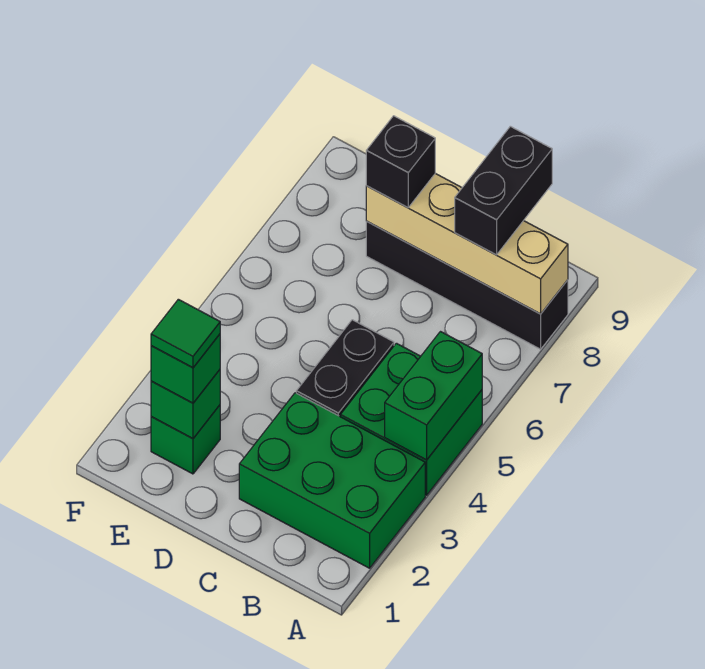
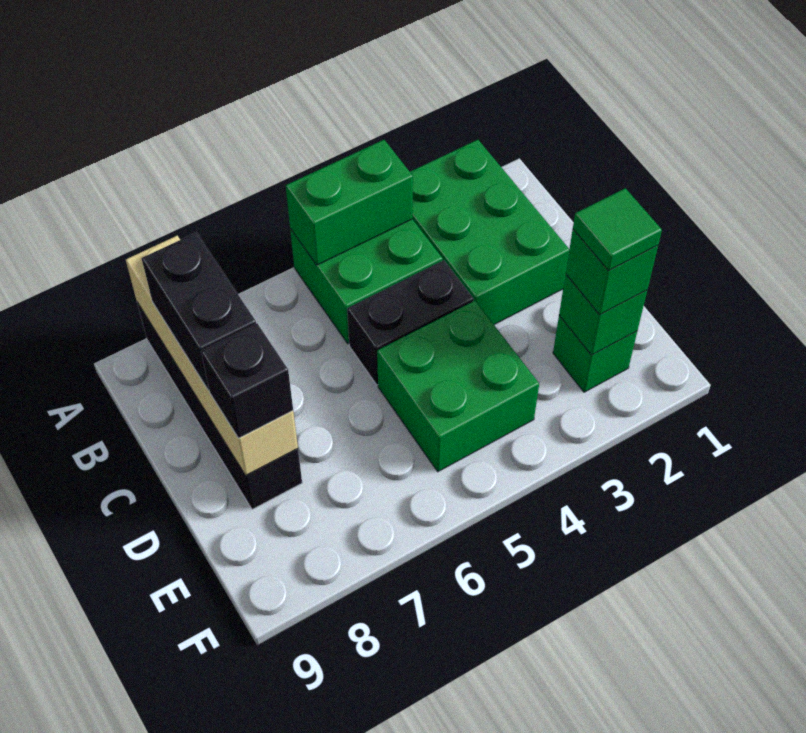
black 1x2 brick [455,126,552,255] -> black 1x2 brick turned to [142,233,256,390]
none -> green 2x2 brick [377,301,539,472]

